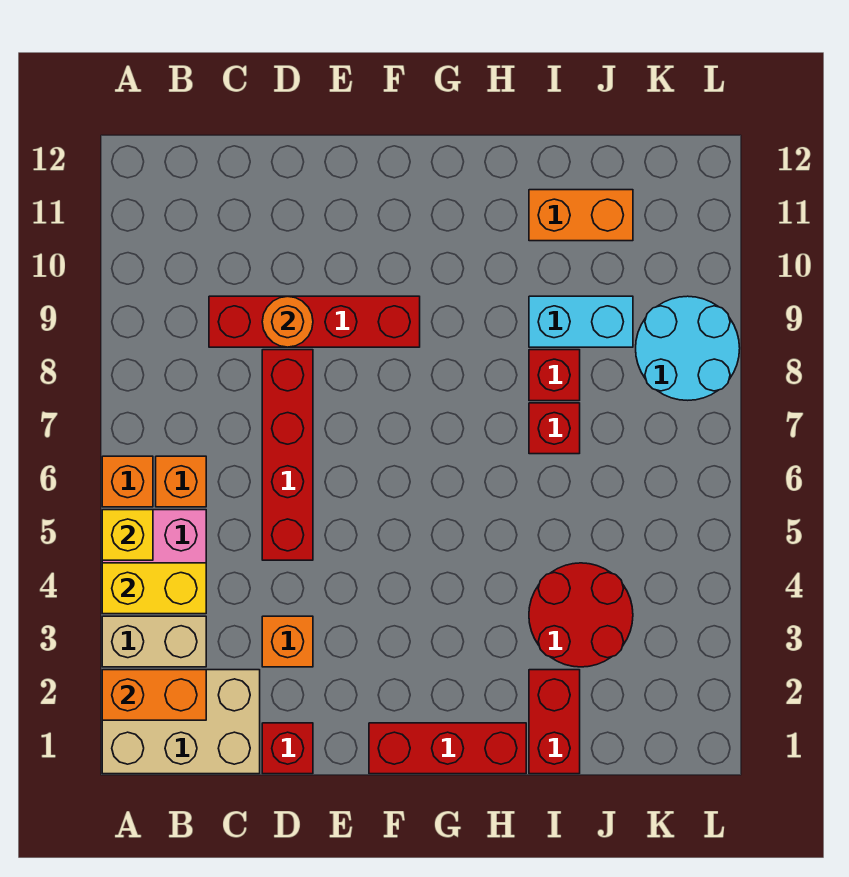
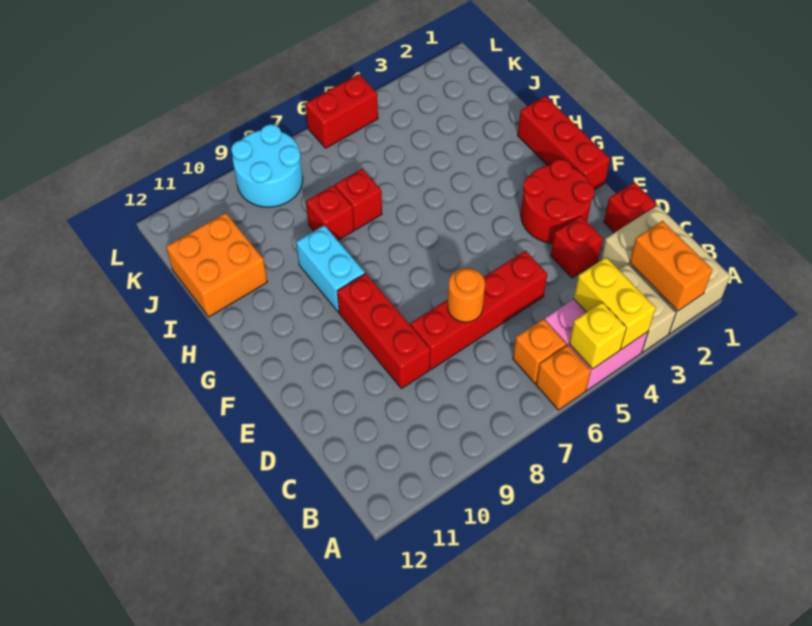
red 1x4 brick [209,296,420,347] -> red 1x3 brick [337,273,430,389]
orange 1x1 brick [262,616,313,667] -> red 1x1 brick [551,216,603,278]
orange 1x1 round brick [262,296,313,347] -> orange 1x1 round brick moved to [448,268,485,322]
red 1x2 brick [529,670,580,774] -> red 1x2 brick moved to [305,74,378,148]
red 2x2 round brick [529,563,633,667] -> red 2x2 round brick moved to [521,159,594,243]
cyan 1x2 brick [529,296,633,347] -> cyan 1x2 brick moved to [296,225,365,312]
orange 1x2 brick [529,190,633,241] -> orange 2x2 brick [166,213,267,317]

